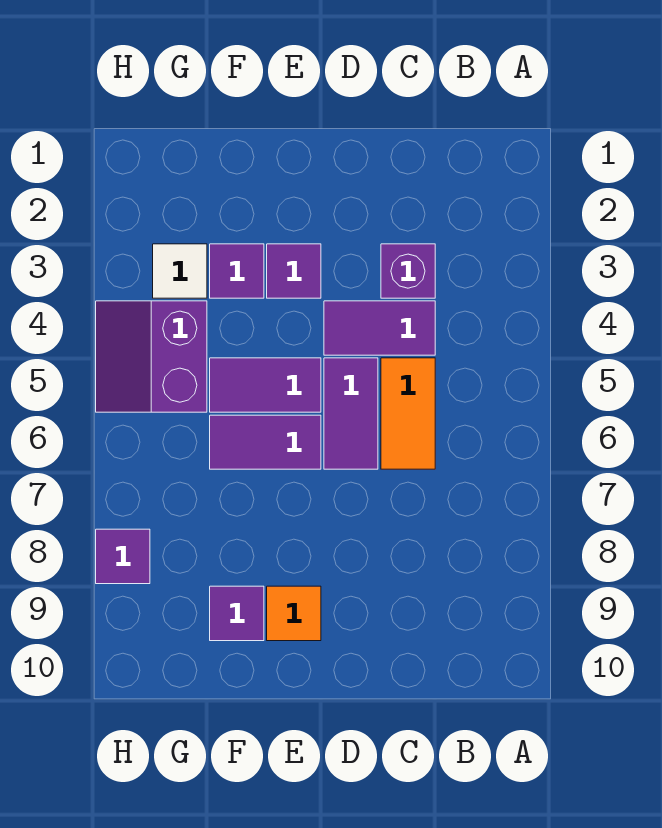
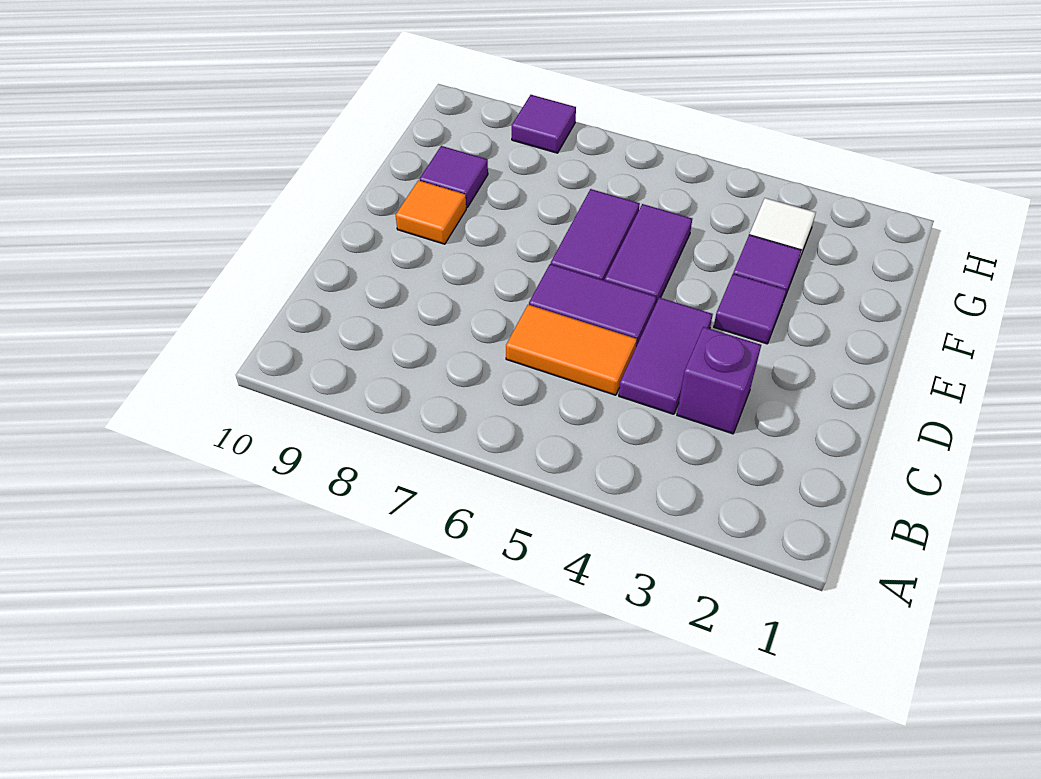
purple 2x2 slope [96,301,207,412] -> none

